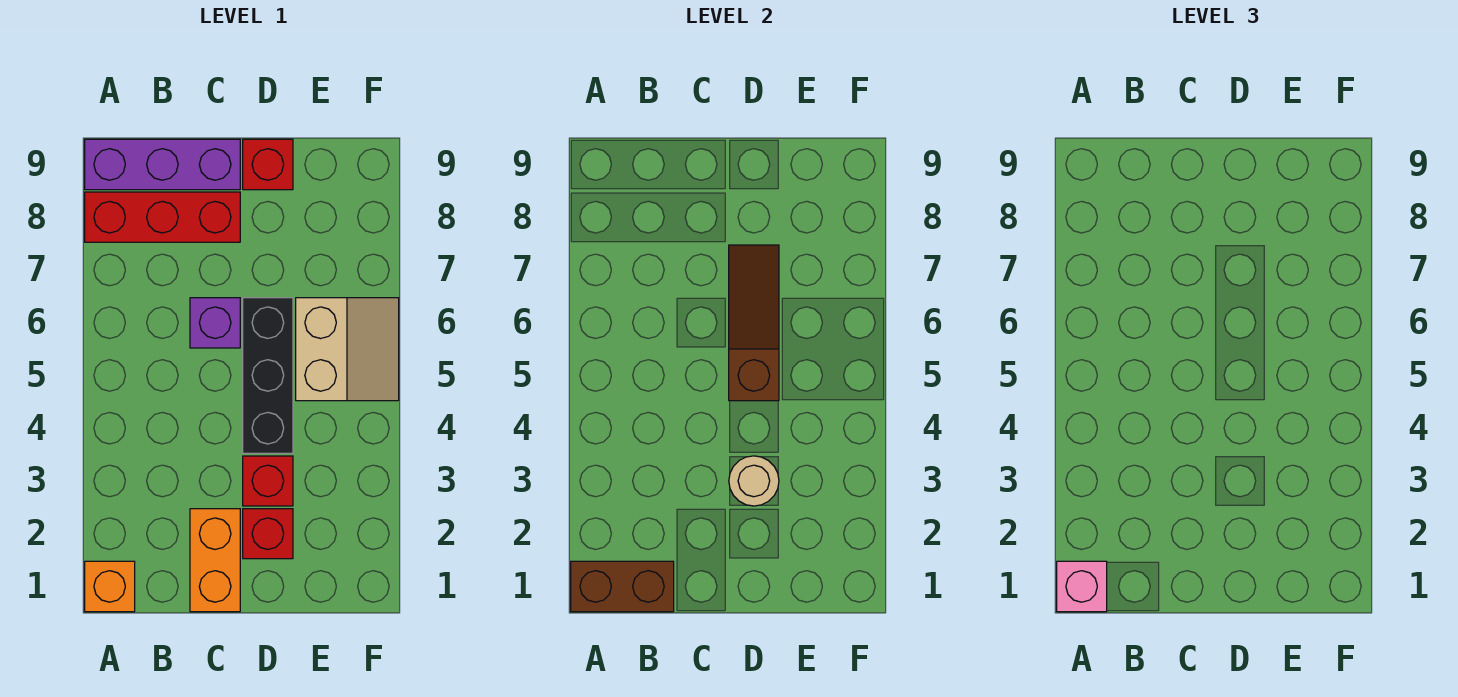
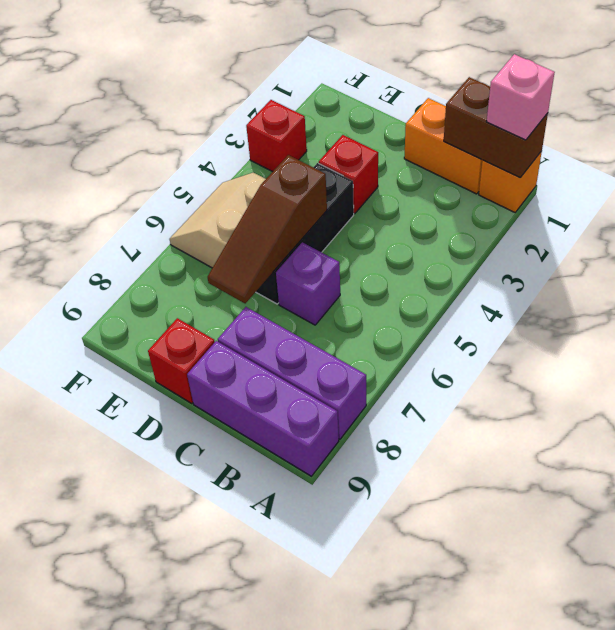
red 1x3 brick [85,192,240,242] -> purple 1x3 brick [218,307,366,439]
orange 1x2 brick [190,509,240,612] -> orange 1x2 brick turned to [404,98,482,194]
red 1x1 brick [243,509,293,559] -> red 1x1 brick moved to [246,100,307,172]
tan 1x1 round brick [729,456,779,506] -> none

